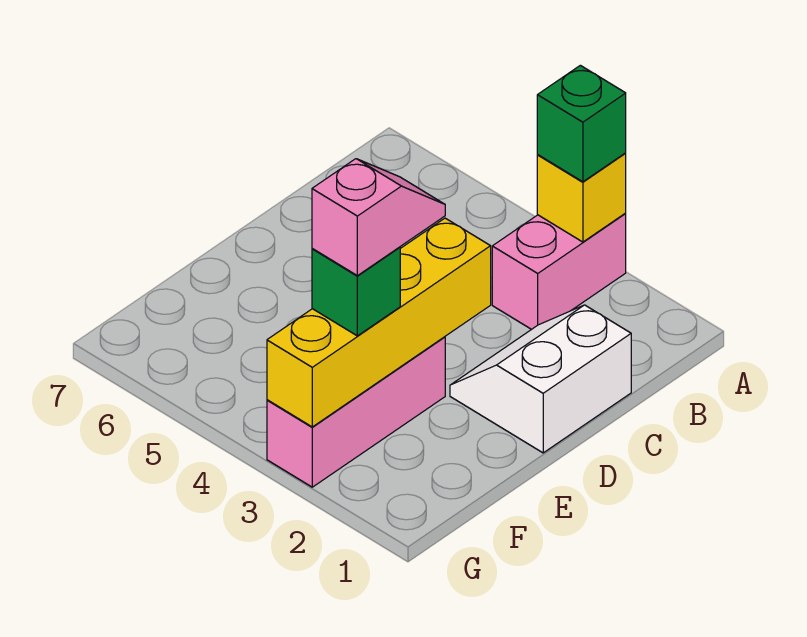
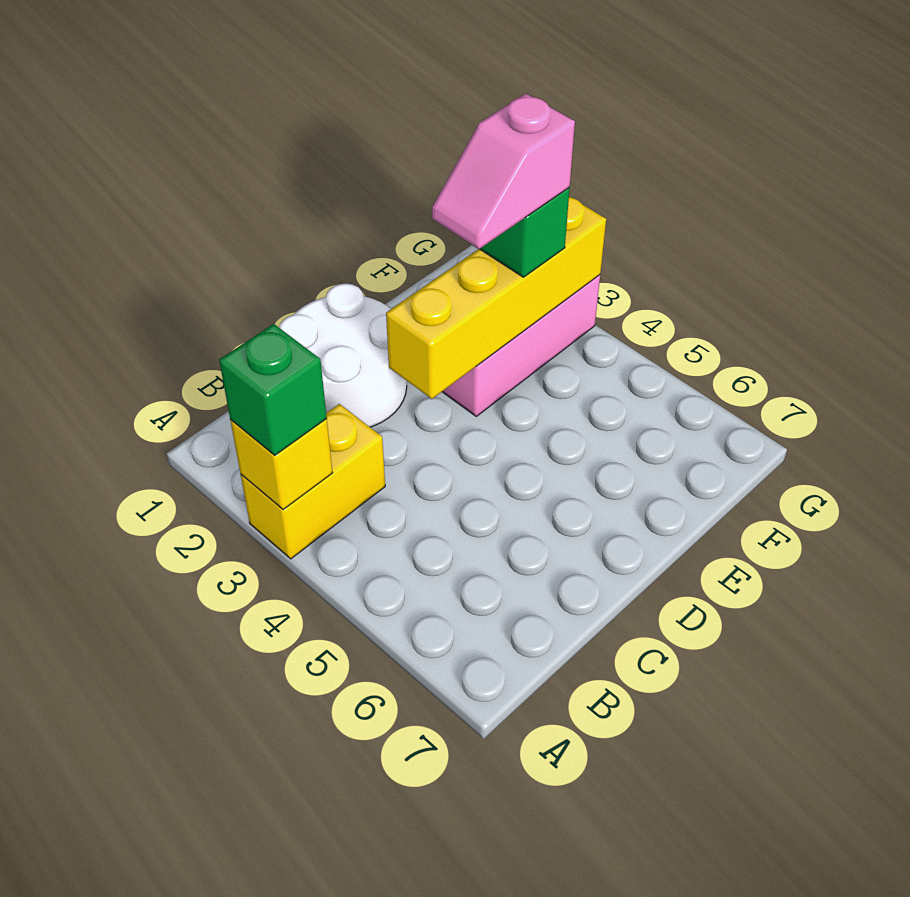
pink 1x2 brick [492,214,626,329] -> yellow 1x2 brick [241,404,385,559]
white 2x2 slope [450,305,631,453] -> white 2x2 round brick [279,284,407,427]

